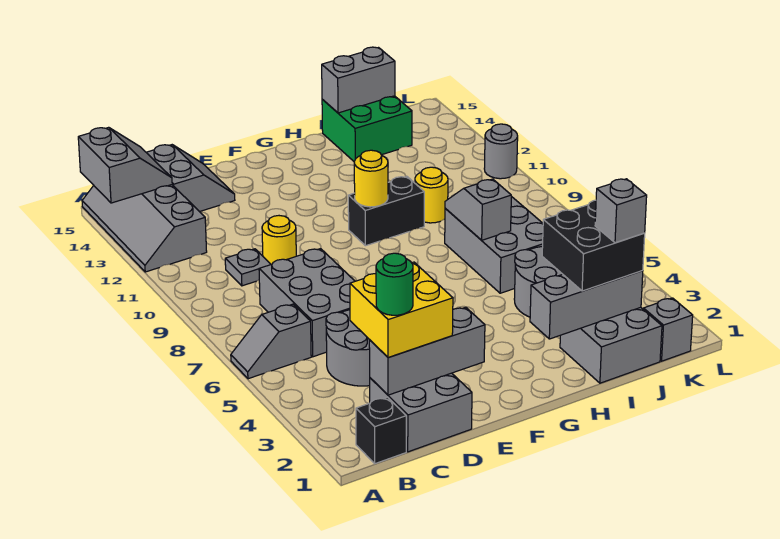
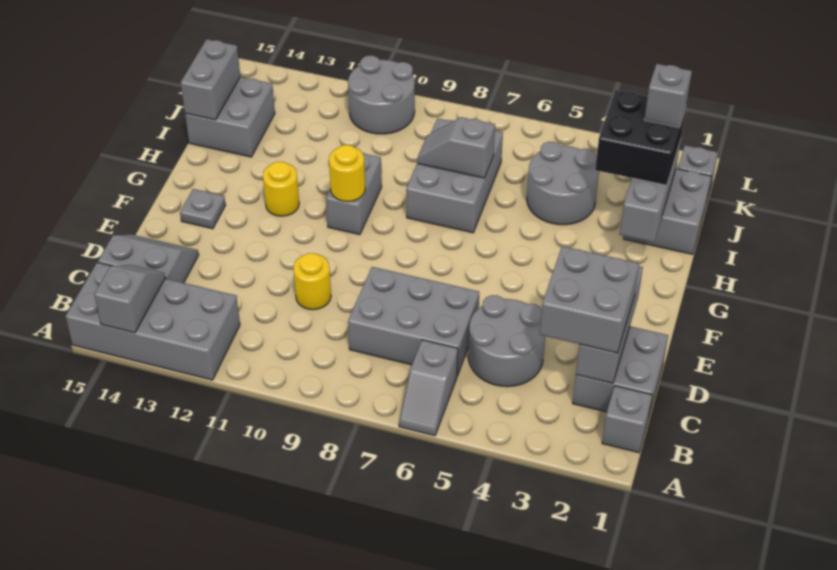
grey 2x4 slope [82,185,207,272] -> grey 2x4 brick [65,262,240,380]
grey 2x2 slope [78,127,172,203] -> grey 1x2 slope [94,265,165,333]
black 1x1 brick [356,397,406,464] -> grey 1x1 brick [602,386,652,453]
yellow 2x2 brick [350,262,453,358] -> grey 2x2 brick [540,246,639,353]
green 1x1 round brick [376,253,413,315] -> none
grey 1x1 plate [225,249,271,286] -> grey 1x1 plate moved to [180,189,225,229]
black 1x2 brick [348,177,424,246] -> grey 1x2 brick [326,153,382,235]
grey 2x3 brick [445,196,543,293] -> grey 2x3 brick turned to [406,118,503,233]
yellow 1x1 round brick [415,167,448,223] -> yellow 1x1 round brick moved to [263,162,299,216]
green 2x2 brick [322,96,412,161] -> grey 2x2 brick [185,77,275,157]
grey 1x1 round brick [484,124,518,179] -> grey 2x2 round brick [348,56,415,134]

